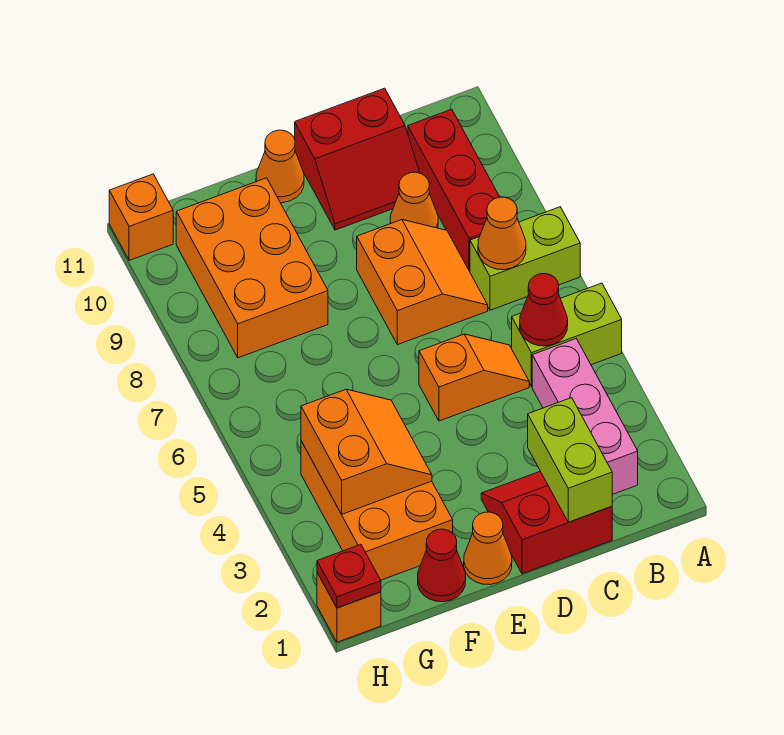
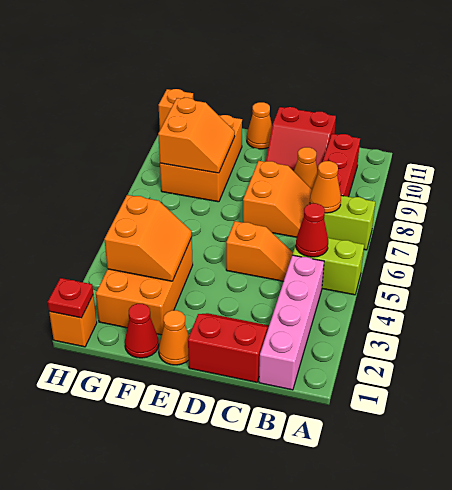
pink 1x3 brick [532,339,638,495] -> pink 1x4 brick [259,255,324,390]
lime 1x2 brick [528,398,612,522] -> none
none -> orange 2x2 slope [158,98,235,173]

